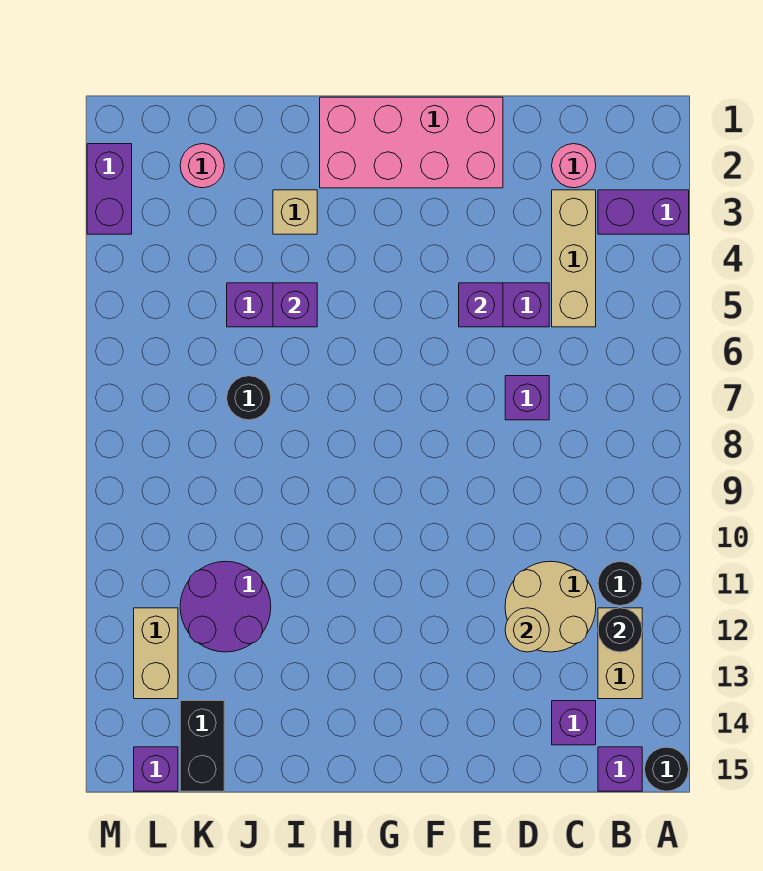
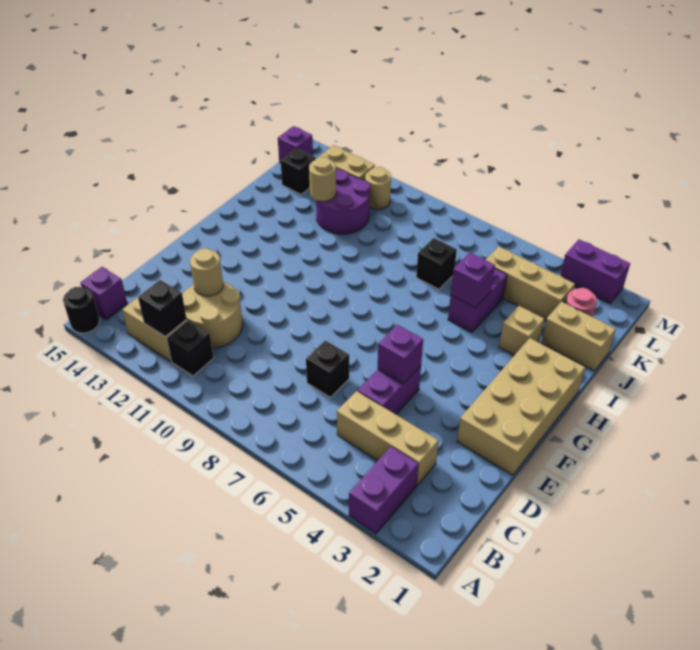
black 1x1 round brick [598,562,642,606] -> black 1x1 brick [167,320,214,376]
black 1x1 round brick [598,608,642,652] -> black 1x1 brick [138,280,187,337]
pink 1x1 round brick [552,144,596,188] -> none
purple 1x1 brick [552,701,596,745] -> none
purple 1x1 brick [505,376,549,420] -> black 1x1 brick [306,341,349,397]
pink 2x4 brick [320,97,503,188] -> tan 2x4 brick [457,338,585,475]
none -> tan 1x2 brick [541,302,616,371]
black 1x1 round brick [227,376,271,420] -> black 1x1 brick [416,238,457,289]
none -> tan 1x1 round brick [309,157,336,202]
none -> tan 1x3 brick [486,246,575,320]
black 1x2 brick [180,701,224,791] -> black 1x1 brick [281,148,316,194]
none -> tan 1x1 round brick [365,167,391,209]

